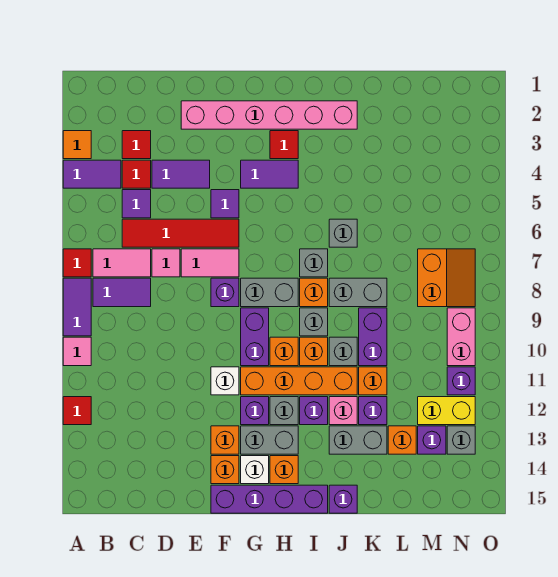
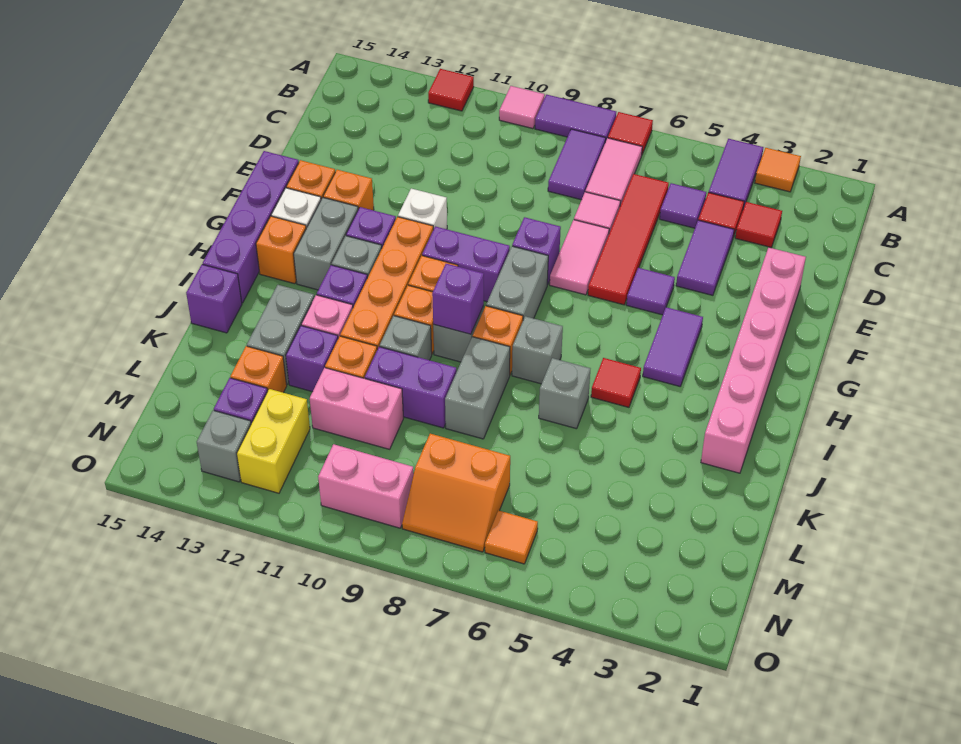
red 1x1 tile [270,131,298,159] -> red 1x1 tile moved to [591,358,641,407]
none -> pink 1x2 brick [310,368,404,449]
none -> orange 1x1 tile [485,510,538,564]
purple 1x1 brick [447,367,475,395] -> purple 1x1 brick moved to [432,264,484,334]

